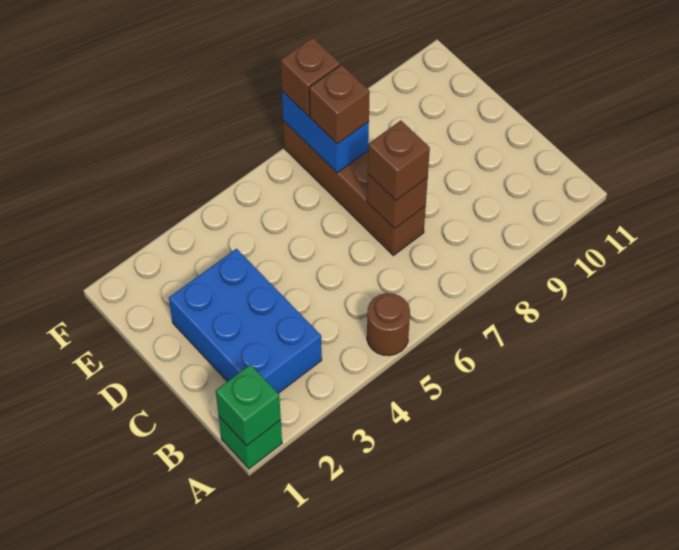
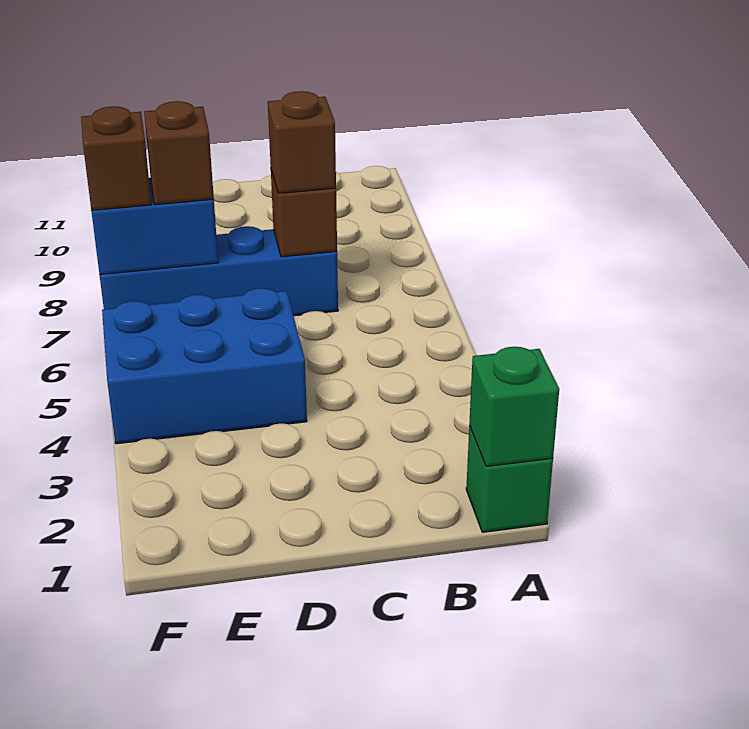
brown 1x1 round brick [367,293,410,356] -> none
blue 2x3 brick [169,249,322,393] -> blue 2x3 brick moved to [102,288,307,444]
brown 1x4 brick [283,121,426,255] -> blue 1x4 brick [100,226,338,316]

